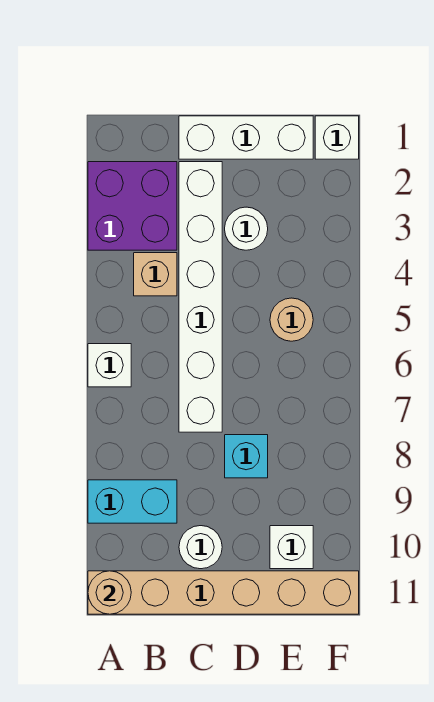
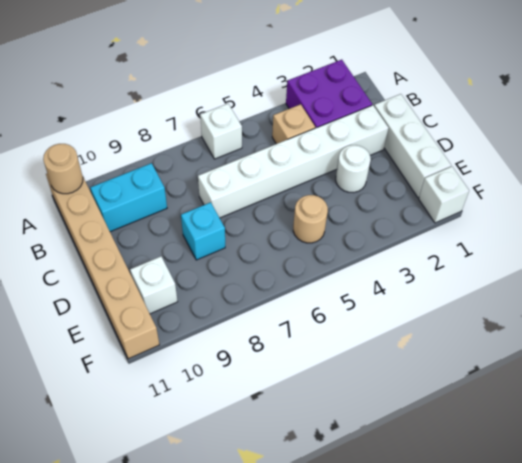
cyan 1x2 brick [88,480,177,523] -> cyan 1x2 brick turned to [90,163,167,232]
white 1x1 round brick [179,526,222,569] -> none

